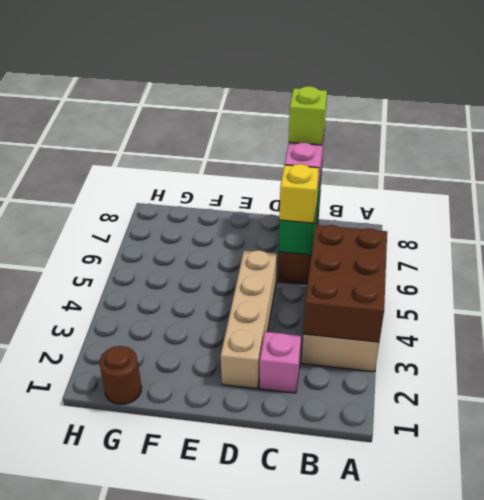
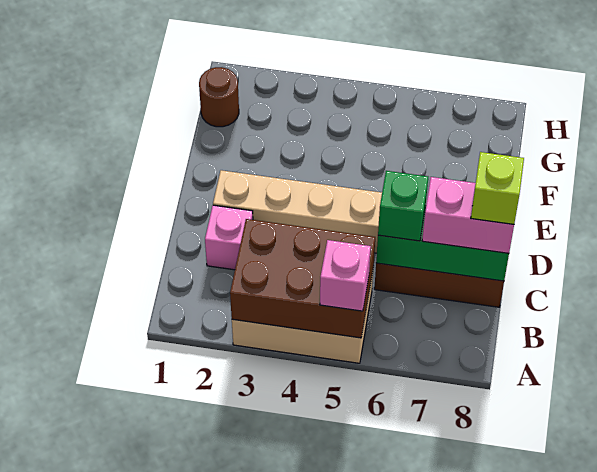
none -> pink 1x1 brick [320,240,371,311]
yellow 1x1 brick [279,164,319,223] -> green 1x1 brick [378,171,428,241]

